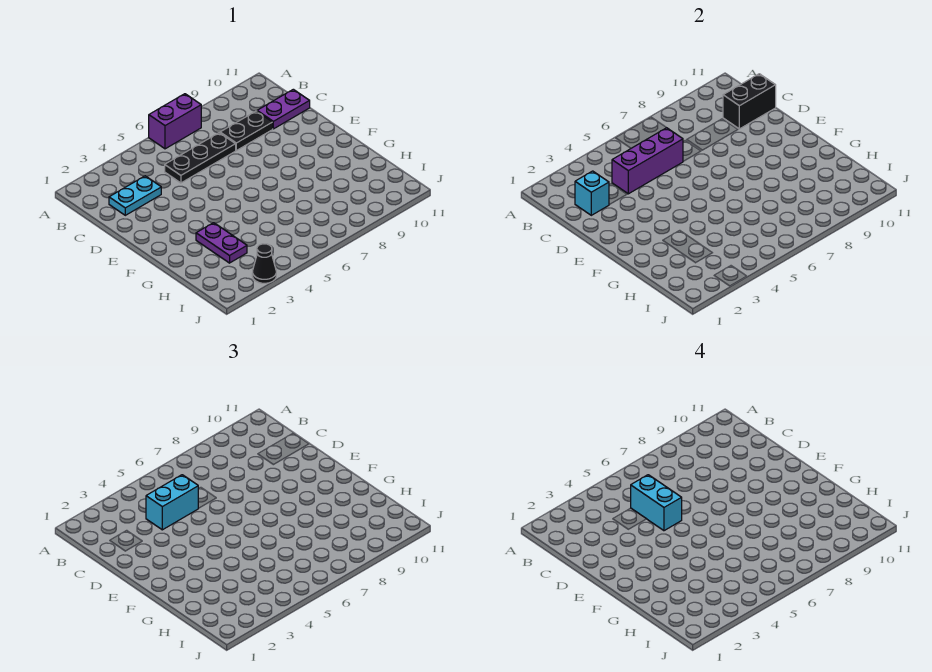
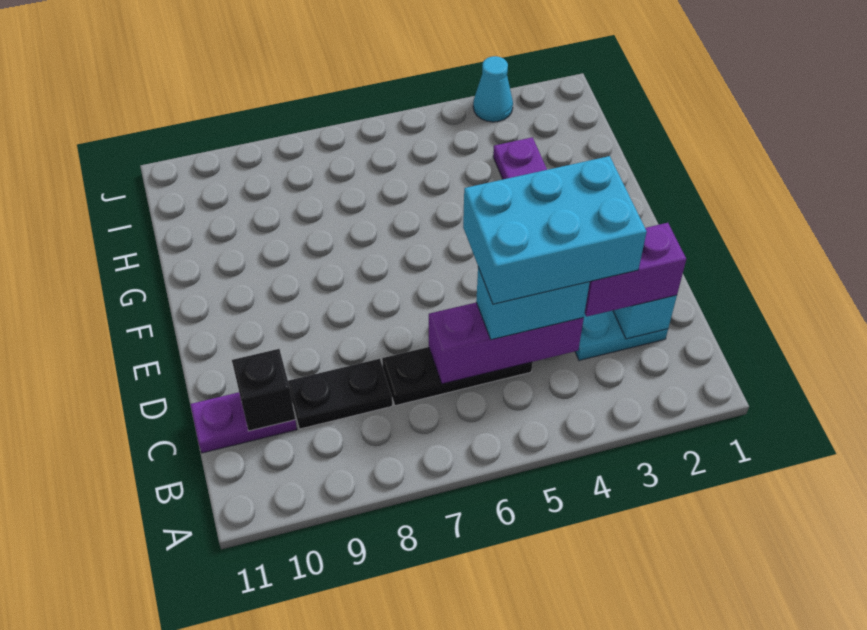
purple 1x2 brick [149,94,201,149] -> purple 1x2 brick moved to [585,223,686,317]
cyan 1x2 brick [631,475,682,531] -> cyan 2x3 brick [463,156,647,304]
black 1x2 brick [723,74,776,129] -> black 1x1 brick [232,349,295,431]
black 1x1 cone [252,244,276,283] -> cyan 1x1 cone [473,56,513,122]

